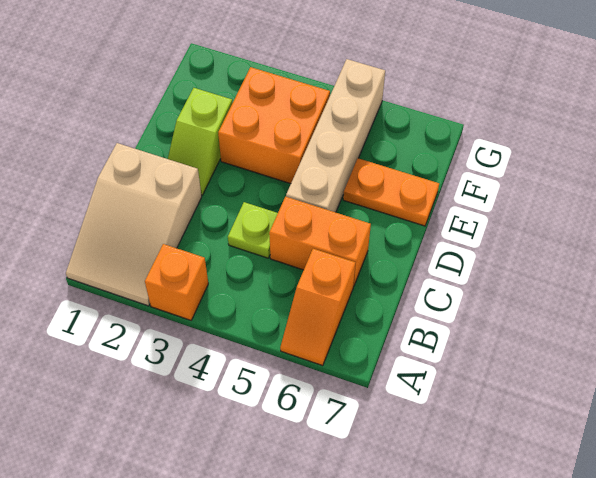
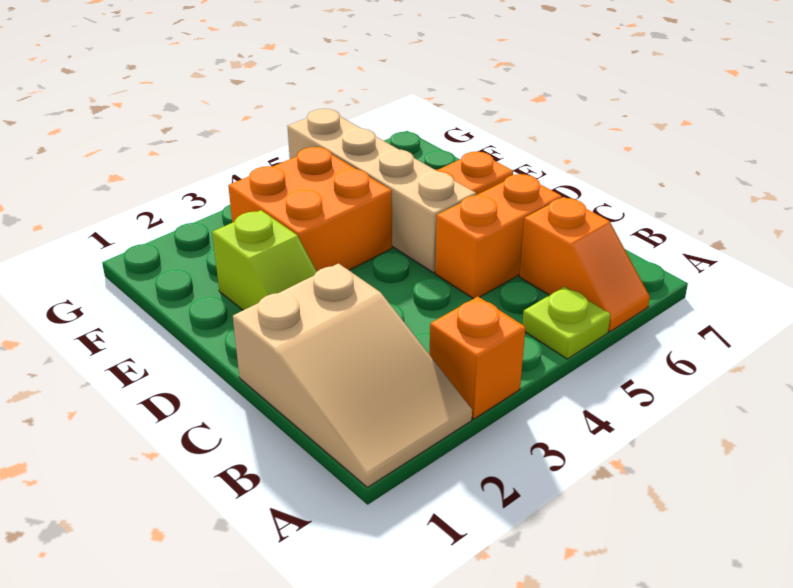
lime 1x1 plate [228,202,278,258] -> lime 1x1 plate moved to [522,287,611,359]

